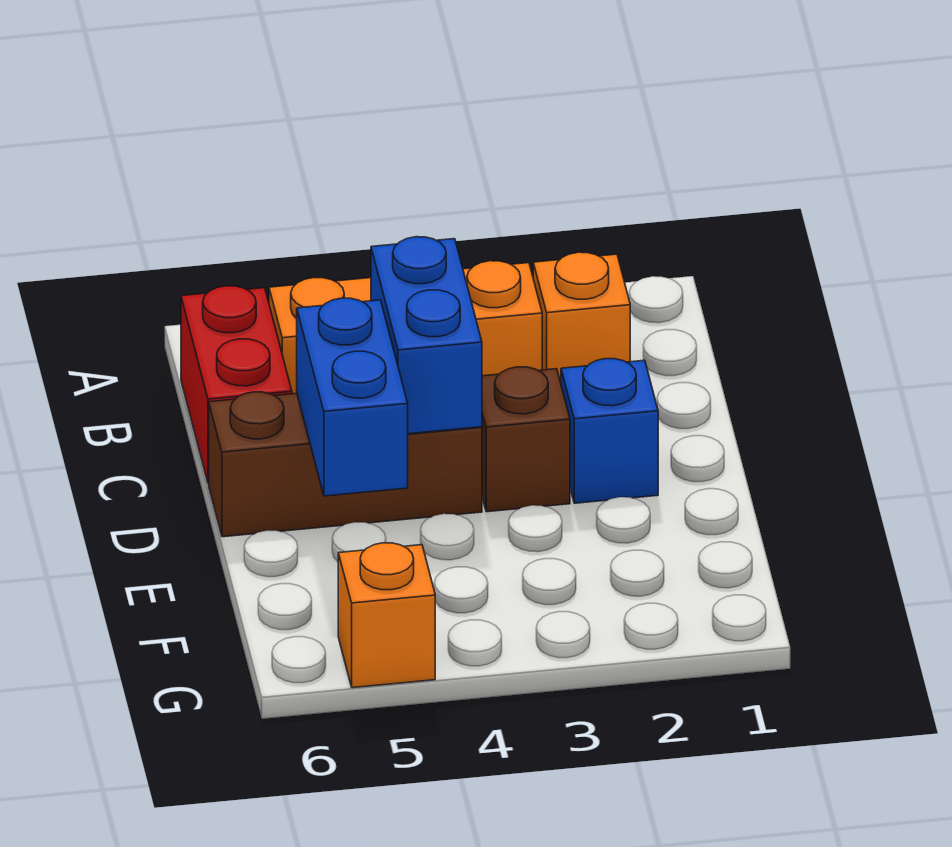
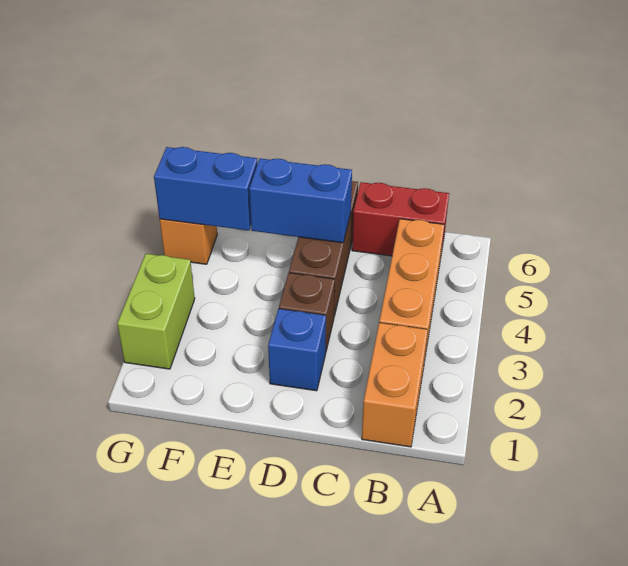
orange 1x1 brick [533,252,630,383] -> orange 1x2 brick [362,323,428,447]
blue 1x2 brick [371,237,482,434] -> blue 1x2 brick moved to [154,147,257,231]
none -> lime 1x2 brick [117,254,195,369]

